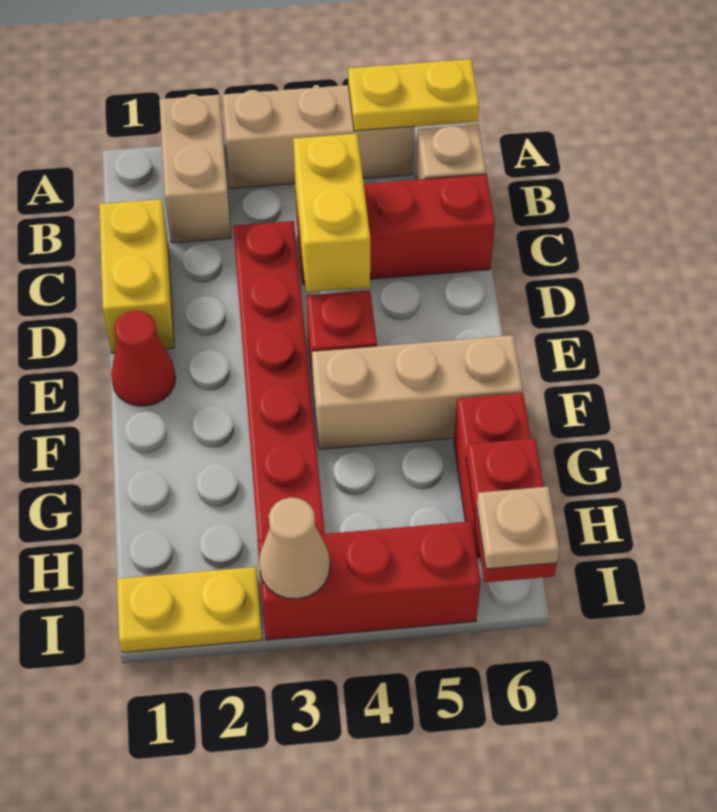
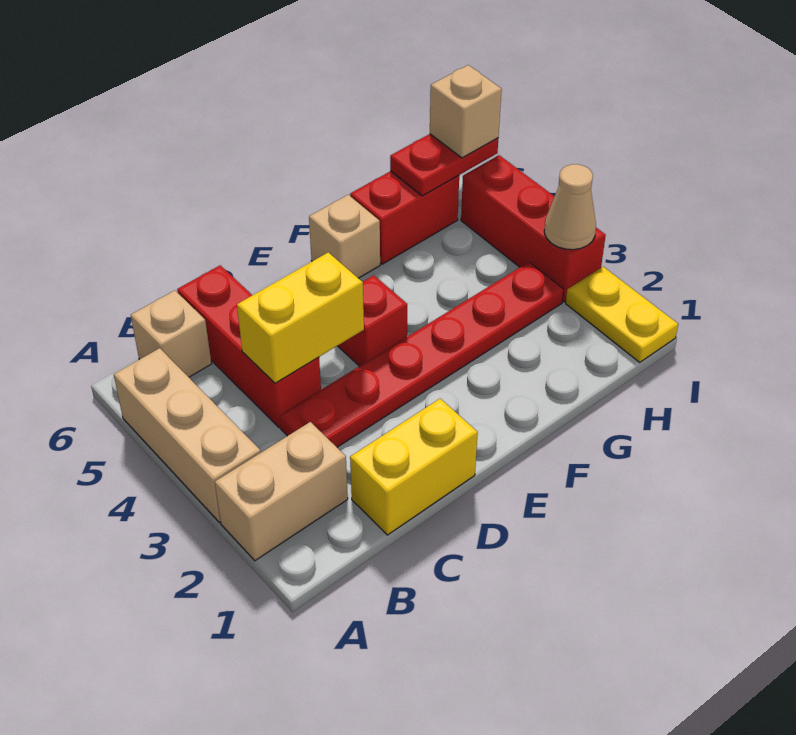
yellow 1x2 plate [348,59,479,131] -> none
red 1x1 cone [111,310,176,406] -> none
tan 1x3 brick [312,335,523,449] -> tan 1x1 brick [309,195,380,278]
tan 1x1 plate [477,487,559,569] -> tan 1x1 brick [430,65,502,158]

